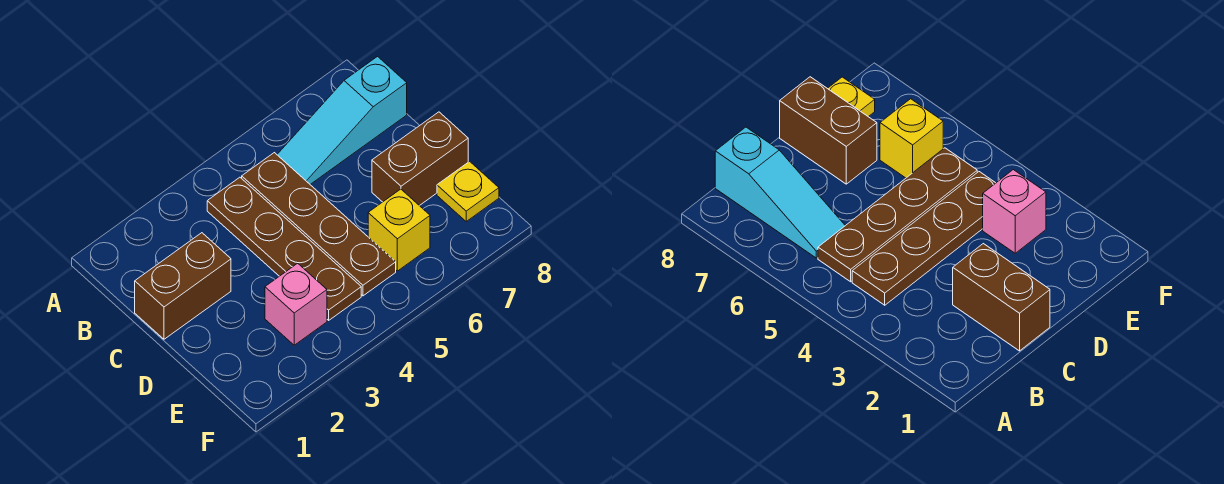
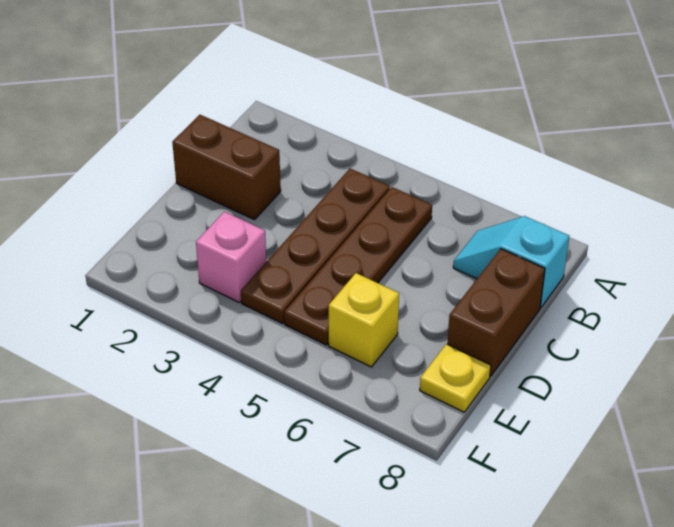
cyan 1x3 slope [277,57,407,184] -> cyan 1x2 slope [453,216,569,308]
brown 1x2 brick [372,112,468,206] -> brown 1x2 brick turned to [447,249,545,376]

